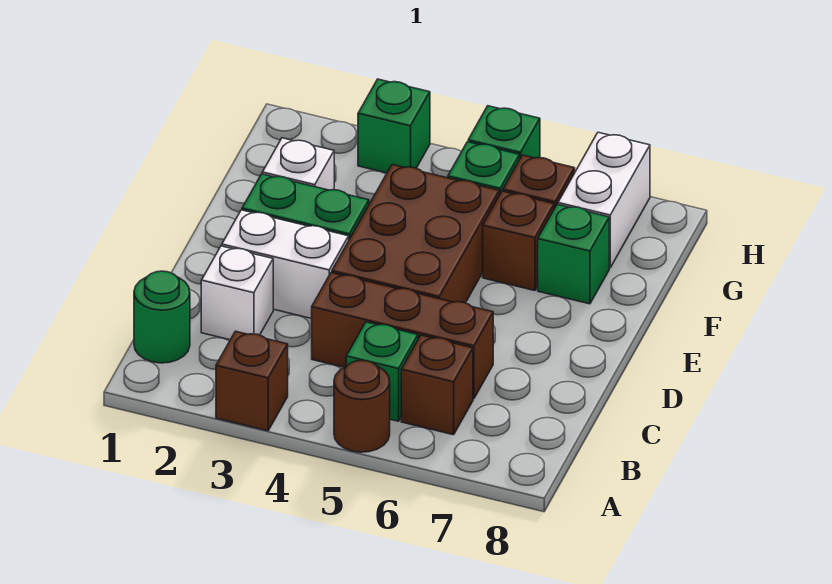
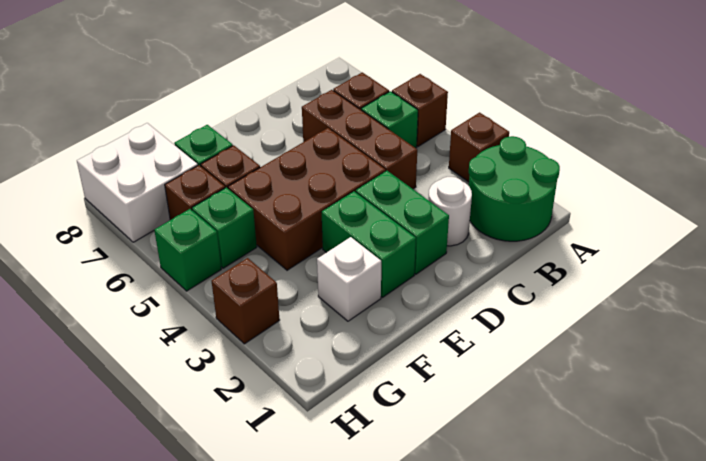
brown 1x1 round brick [334,360,390,452] -> brown 1x1 brick [392,74,448,146]
green 1x1 round brick [134,271,190,363] -> green 2x2 round brick [468,136,560,241]
white 1x1 brick [201,246,273,340] -> white 1x1 round brick [429,177,472,246]
white 1x2 brick [222,210,349,319] -> green 1x2 brick [356,171,449,274]
white 1x2 brick [558,132,650,268] -> white 2x2 brick [77,123,198,242]
green 1x1 brick [358,79,430,173] -> brown 1x1 brick [212,258,280,344]

